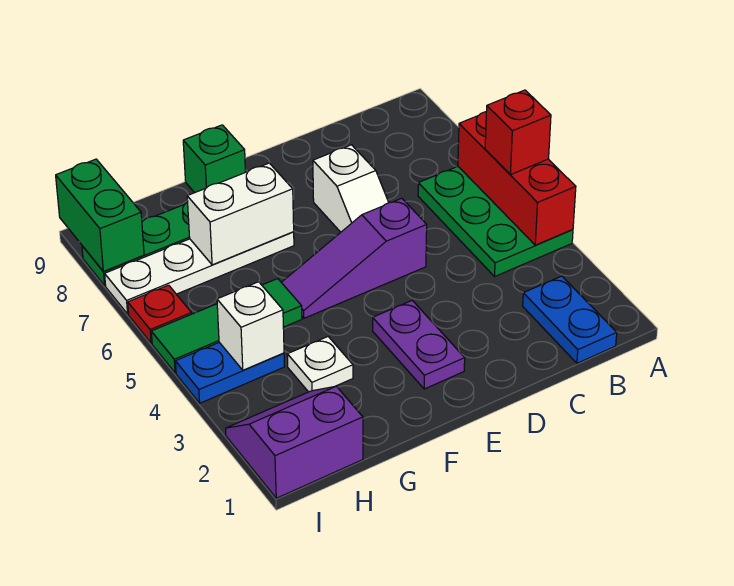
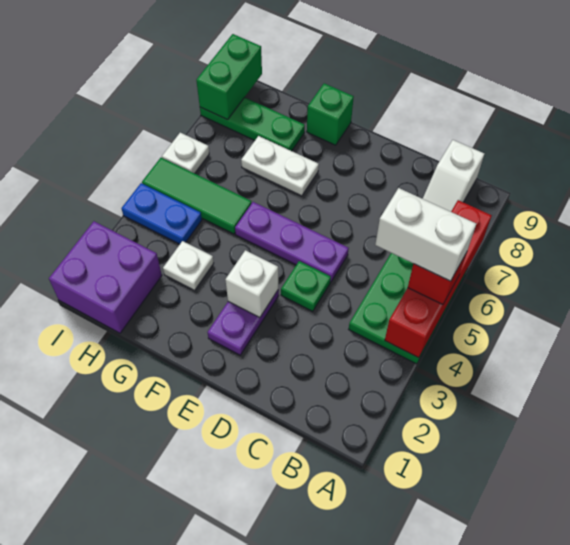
red 1x3 brick [458,112,576,245] -> red 1x4 brick [385,200,492,358]
blue 1x2 plate [523,276,617,363] -> none
none -> green 1x1 plate [281,261,331,311]
purple 1x3 slope [281,198,427,318] -> purple 1x3 plate [235,202,349,282]
white 1x2 slope [313,145,389,232] -> white 1x2 slope moved to [423,140,484,212]
white 1x4 plate [105,232,294,314] -> white 1x2 plate [241,136,319,196]
white 1x2 brick [187,163,294,265] -> white 1x2 brick moved to [375,188,476,281]
purple 2x2 slope [226,386,363,498] -> purple 2x2 brick [49,221,162,333]
white 1x1 brick [217,282,284,370] -> white 1x1 brick moved to [225,250,278,318]
red 1x1 plate [128,285,192,343] -> white 1x1 plate [162,133,209,173]

